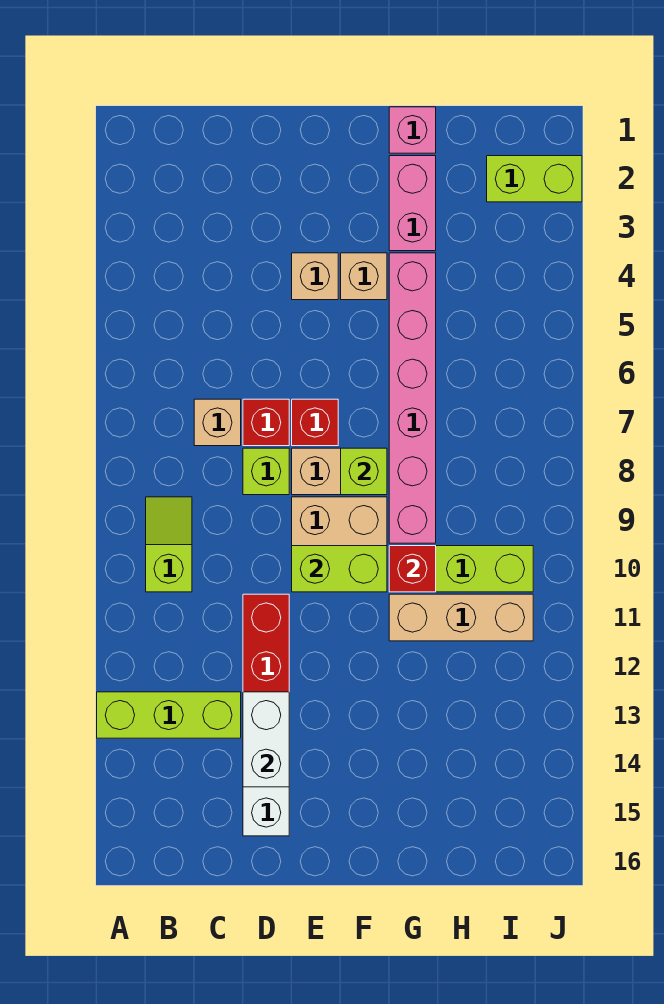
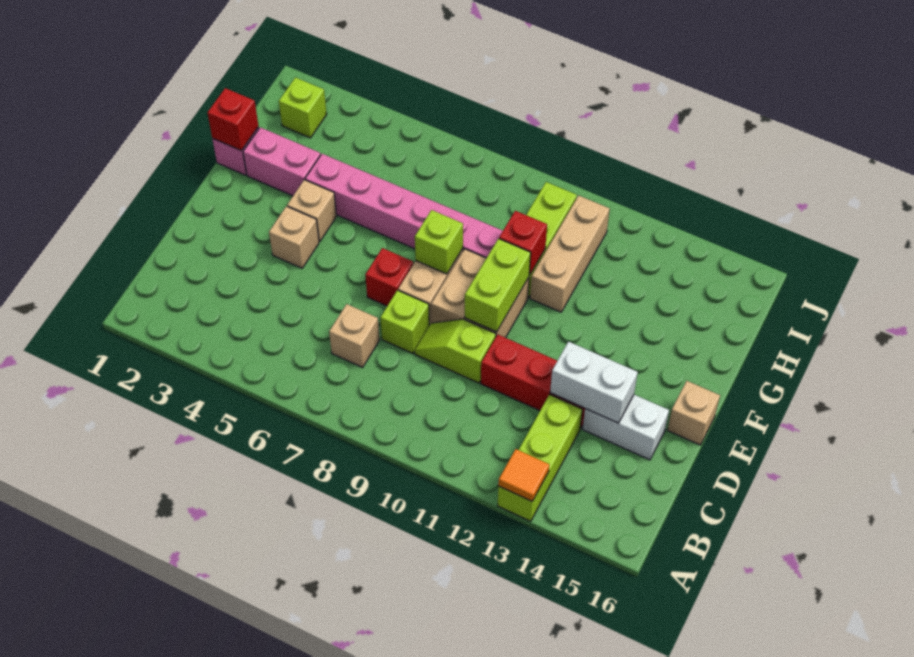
none -> orange 1x1 tile [498,449,549,501]
lime 1x2 slope [146,497,192,592] -> lime 1x2 slope moved to [414,319,496,383]
red 1x1 brick [243,399,289,446] -> red 1x1 brick moved to [208,88,258,151]
none -> tan 1x1 brick [667,381,720,445]
lime 1x2 brick [487,156,582,202] -> lime 1x1 brick [279,77,327,138]

